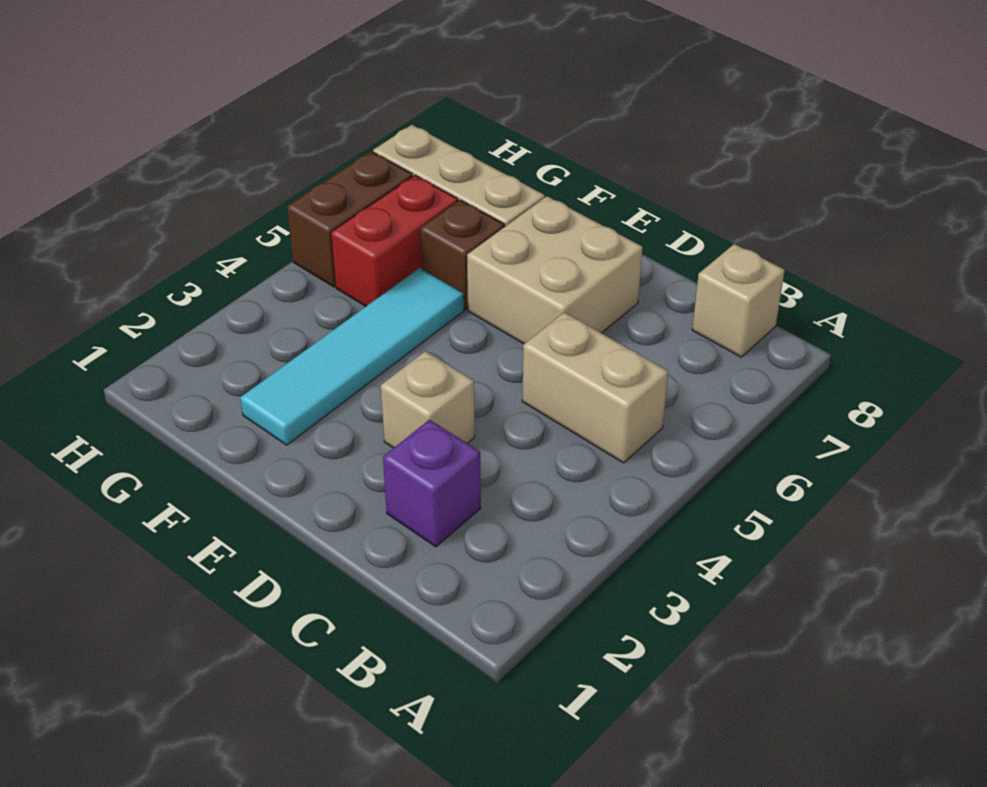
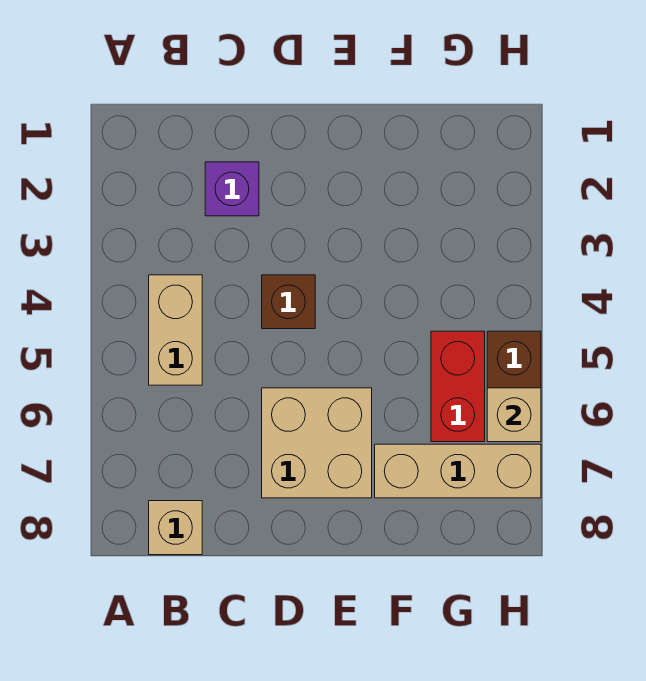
tan 1x2 brick [522,312,668,463] -> tan 1x2 brick turned to [149,275,202,385]
tan 1x1 brick [381,351,475,448] -> tan 1x1 brick moved to [487,388,541,442]
cyan 1x4 tile [240,268,464,445] -> none
brown 1x1 brick [420,200,505,310] -> brown 1x1 brick moved to [262,275,315,329]

